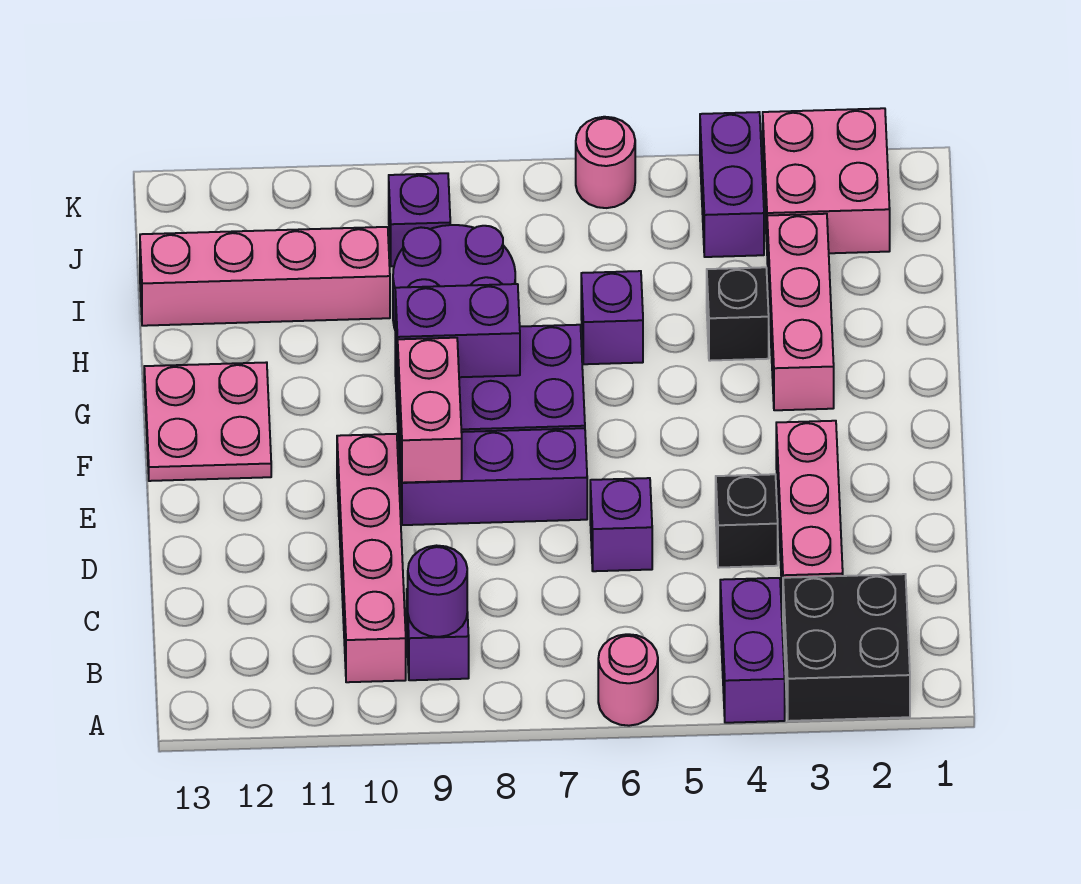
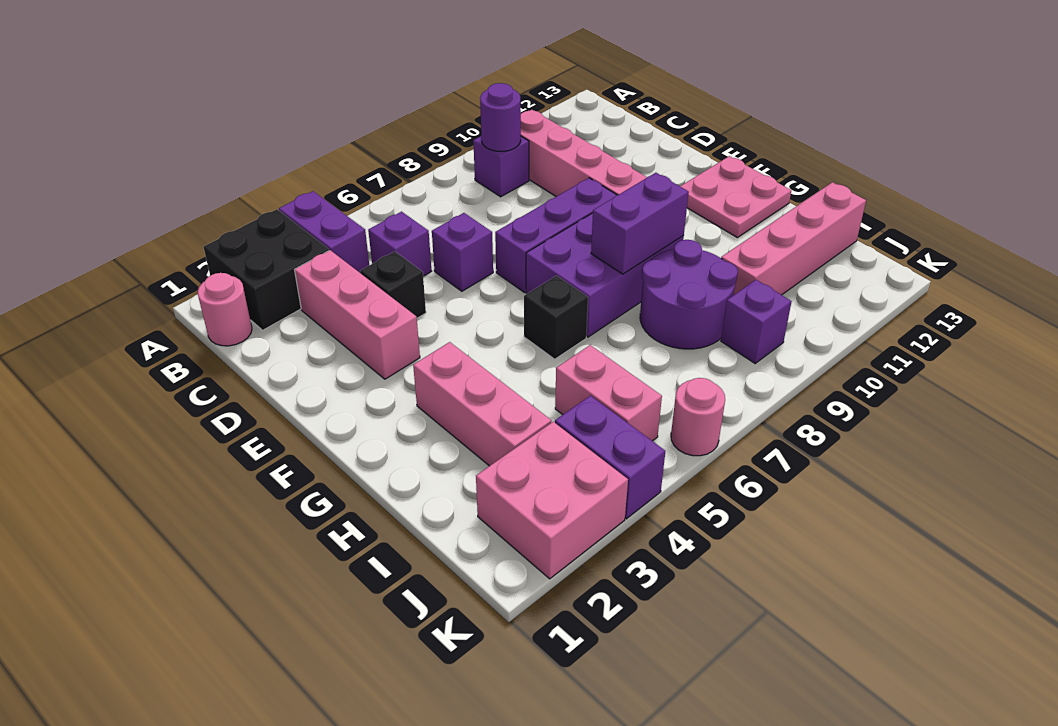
pink 1x1 round brick [598,634,658,726] -> pink 1x1 round brick moved to [198,273,252,346]
pink 1x2 brick [398,338,462,483] -> pink 1x2 brick moved to [555,345,662,441]
black 1x1 brick [707,267,769,361] -> black 1x1 brick moved to [524,276,588,359]
purple 1x1 brick [581,271,643,364] -> purple 1x1 brick moved to [368,212,431,276]

